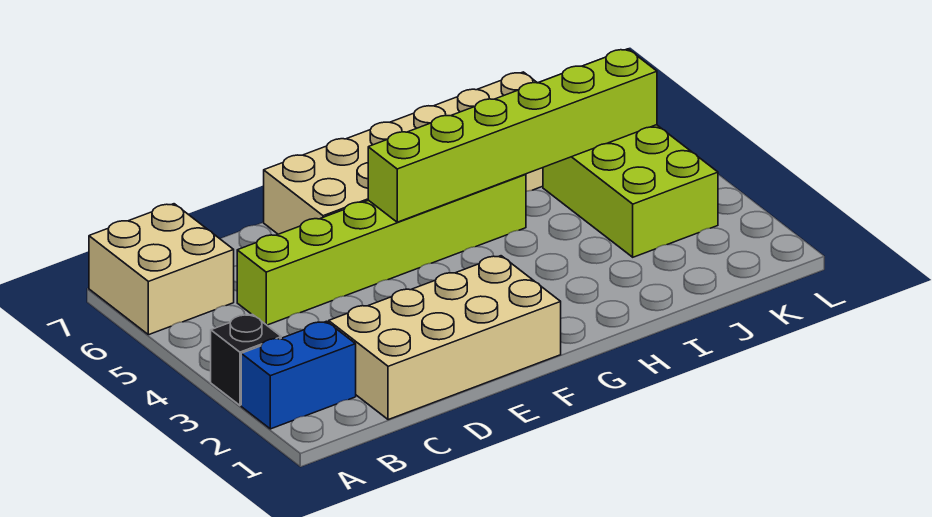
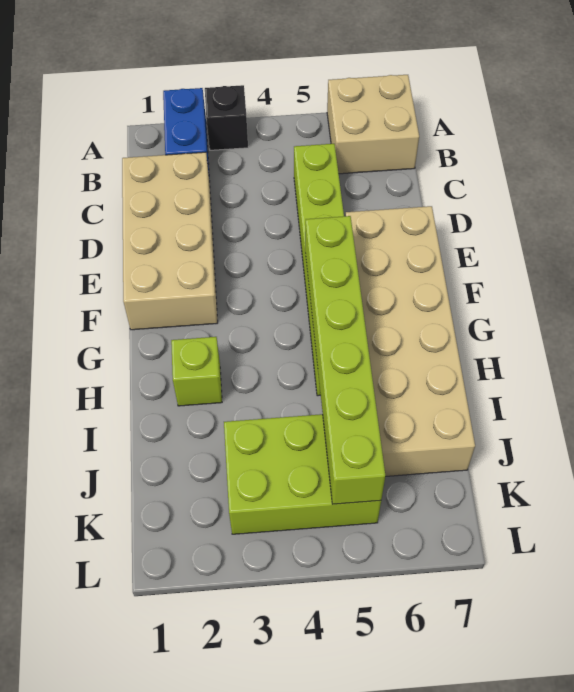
none -> lime 1x1 brick [171,337,222,406]

